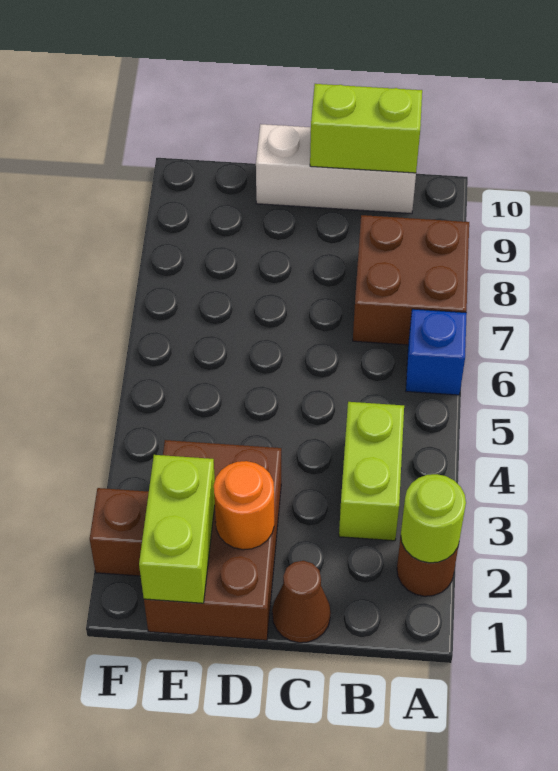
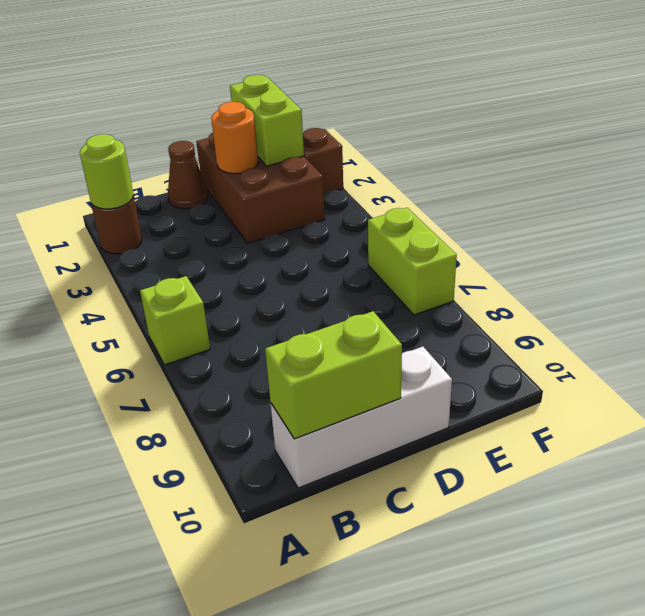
blue 1x1 brick [406,309,467,395] -> lime 1x1 brick [140,276,210,365]
brown 2x2 brick [353,215,469,345] -> none
lime 1x2 brick [339,402,404,541] -> lime 1x2 brick moved to [368,208,457,315]

